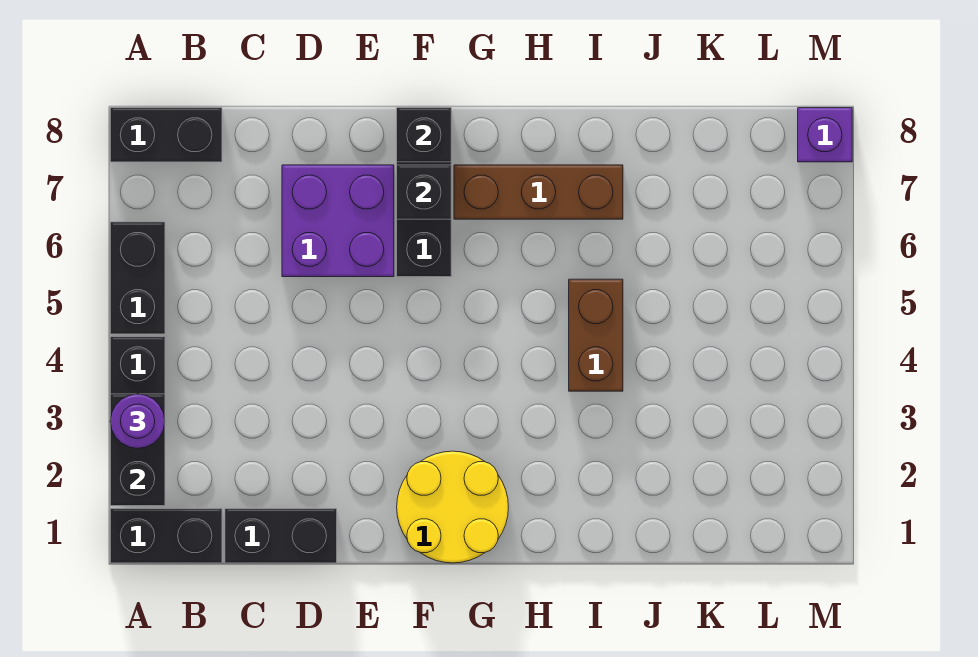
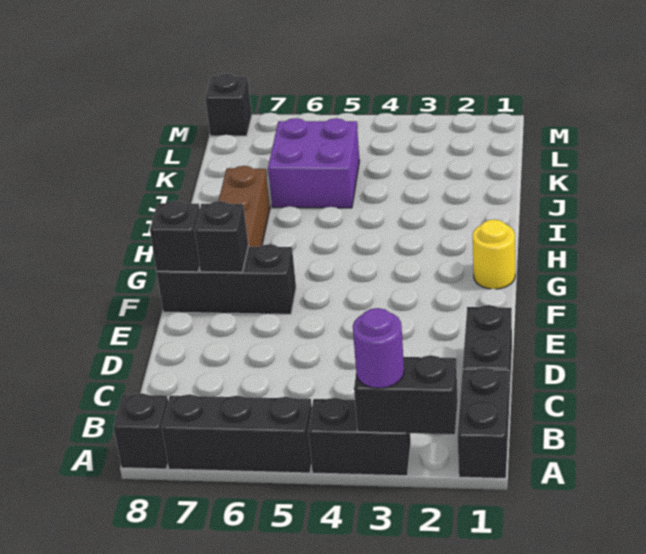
black 1x2 brick [110,222,165,334] -> black 1x3 brick [162,394,312,473]
black 1x2 brick [110,108,222,162] -> black 1x1 brick [113,393,168,469]
purple 2x2 brick [282,165,394,277] -> purple 2x2 brick moved to [268,118,360,208]
yellow 2x2 round brick [397,451,508,563] -> yellow 1x1 round brick [473,220,515,289]
brown 1x2 brick [569,279,623,391] -> none
purple 1x1 brick [798,108,852,162] -> black 1x1 brick [205,73,252,136]

